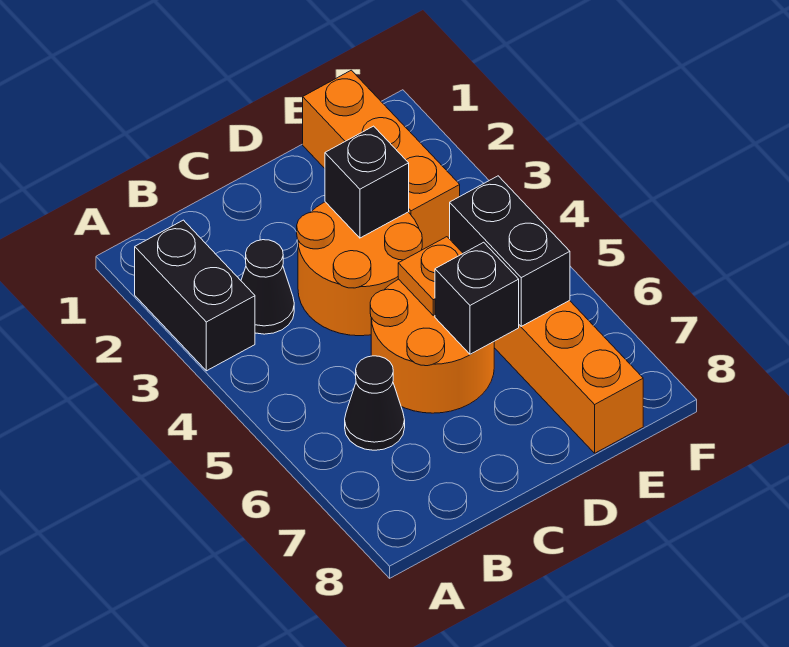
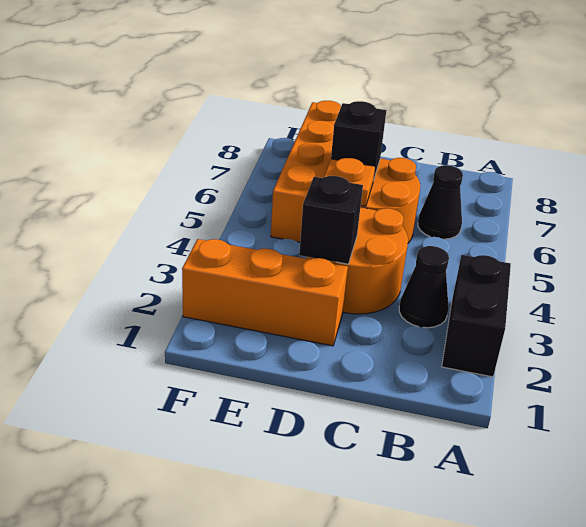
orange 1x3 brick [303,70,460,250] -> orange 1x3 brick turned to [182,239,348,346]
black 1x2 brick [450,176,570,326] -> none

